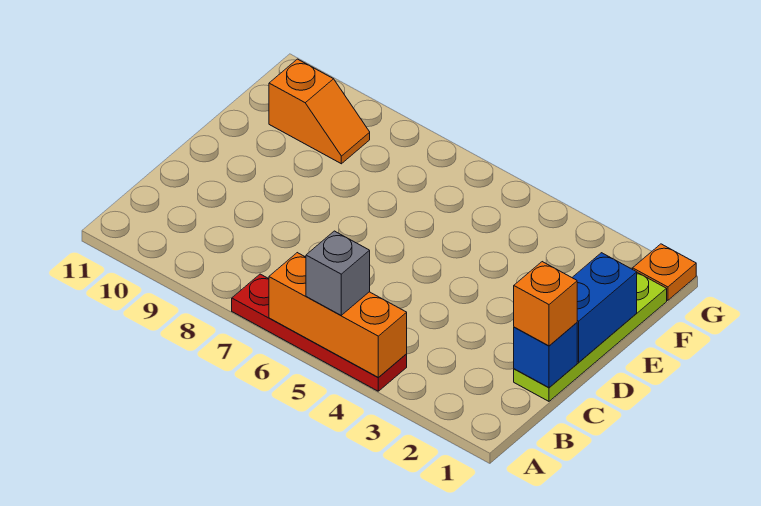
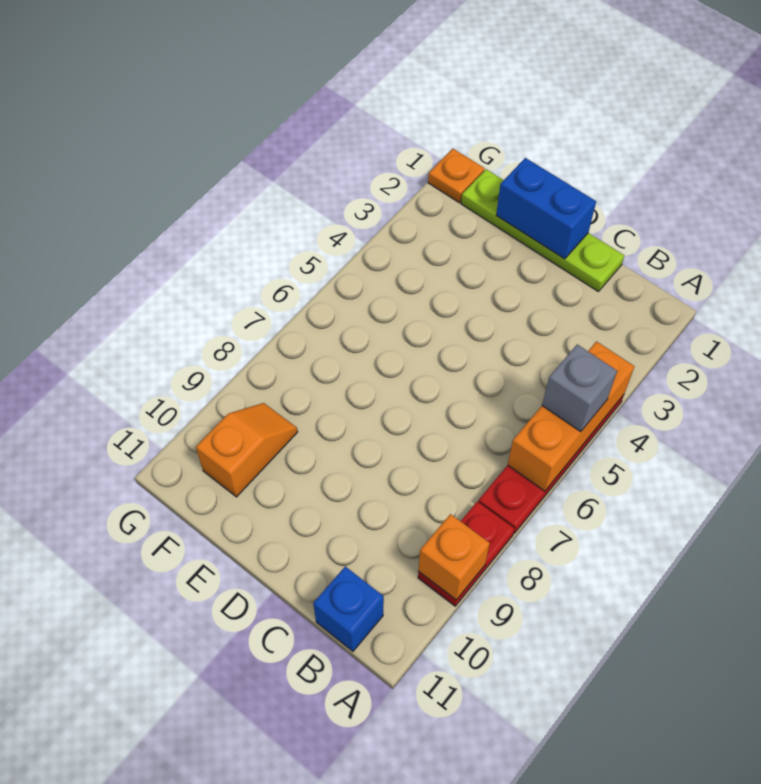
none -> red 1x2 plate [418,501,515,606]
blue 1x1 brick [514,323,577,387] -> blue 1x1 brick moved to [313,566,384,651]
orange 1x1 brick [514,262,577,346] -> orange 1x1 brick moved to [418,514,490,600]

